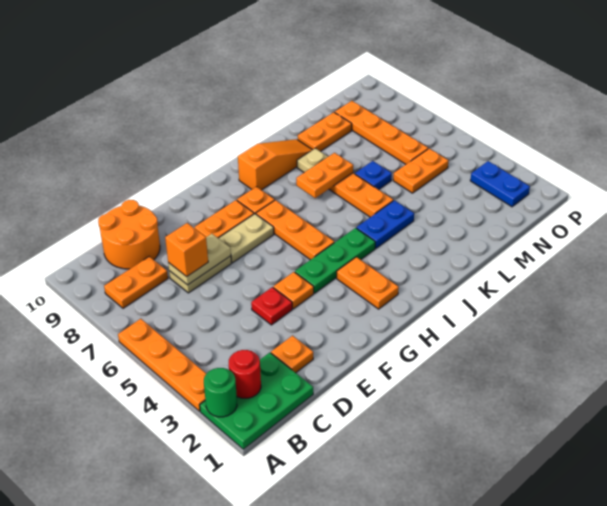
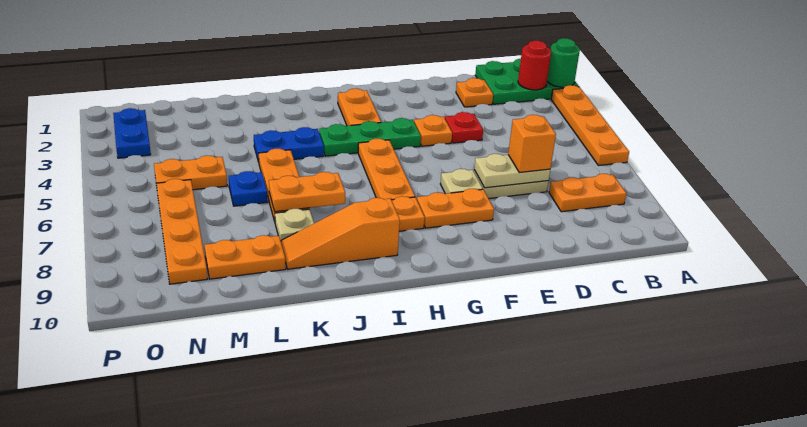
orange 2x2 round brick [98,200,160,269] -> none
tan 1x2 plate [218,214,274,263] -> tan 1x1 plate [440,169,483,194]

